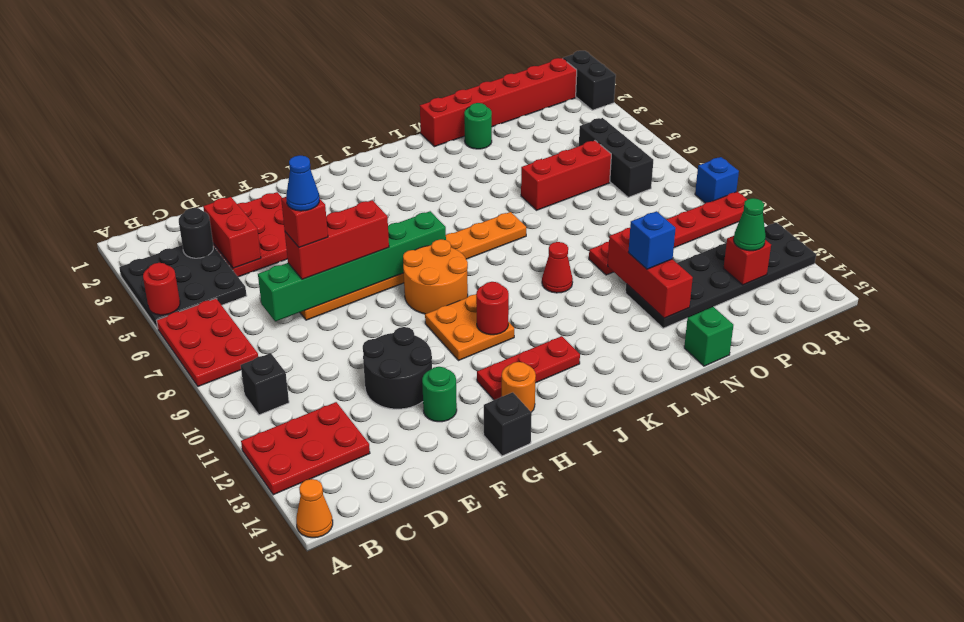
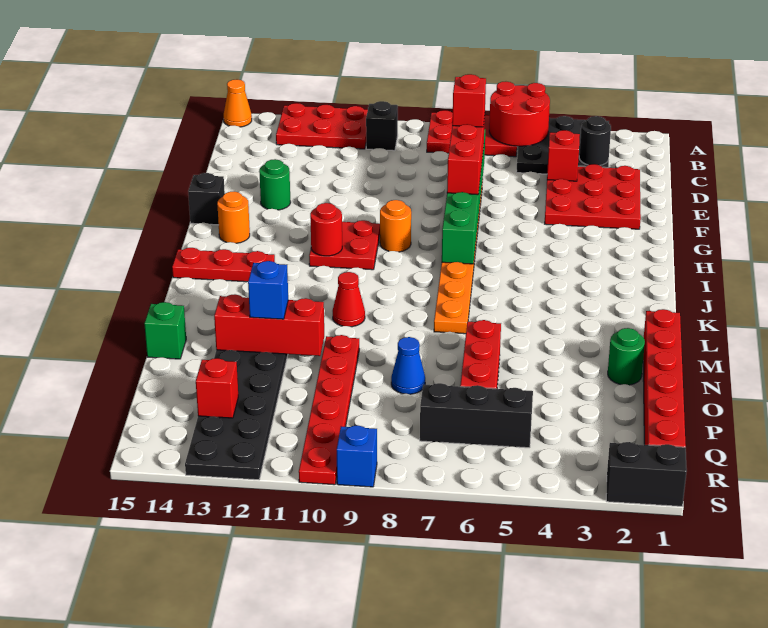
red 1x1 round brick [143,263,180,315] -> red 2x2 round brick [489,82,550,146]
red 2x3 plate [241,402,370,495] -> red 2x3 plate turned to [276,103,368,149]
red 1x2 brick [203,197,261,268] -> red 1x1 brick [547,130,580,181]
blue 1x1 cone [286,155,319,211] -> blue 1x1 cone moved to [391,337,425,394]
black 2x2 round brick [363,327,432,409] -> none
orange 2x2 round brick [403,239,468,314] -> orange 1x1 round brick [380,200,411,252]
orange 2x2 plate [425,294,514,361] -> red 2x2 plate [309,220,380,270]
red 1x3 plate [477,336,580,400] -> red 1x3 plate turned to [172,248,275,282]
green 1x1 cone [734,198,766,251] -> none

